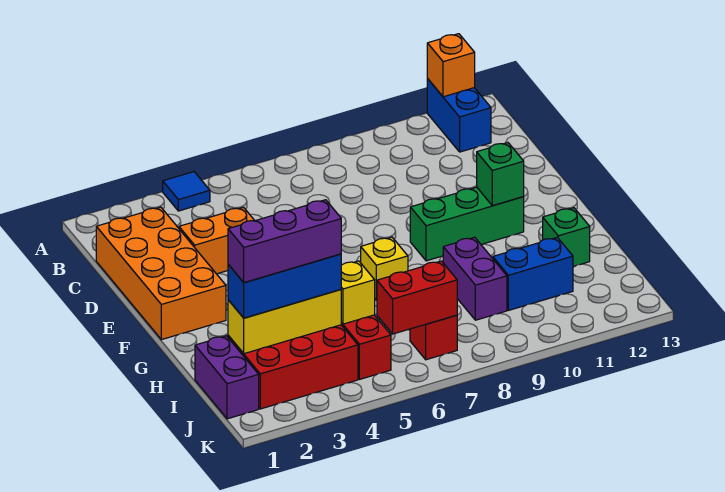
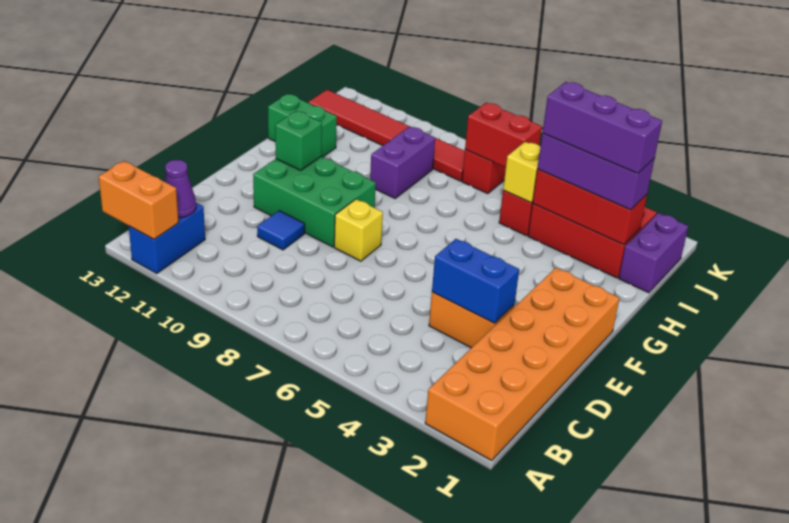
blue 1x1 tile [163,172,210,211] -> blue 1x1 tile moved to [257,211,305,250]
orange 1x1 brick [427,34,475,97] -> orange 1x2 brick [99,161,179,239]
none -> purple 1x1 cone [165,160,196,218]
orange 2x4 brick [96,207,226,340] -> orange 2x6 brick [425,268,619,461]
green 1x3 brick [410,187,524,261] -> green 2x3 brick [253,157,376,247]
yellow 1x1 brick [361,237,408,300] -> yellow 1x1 brick moved to [334,199,383,261]
green 1x1 brick [543,208,590,267] -> green 1x2 brick [268,94,337,157]
yellow 1x3 brick [228,289,341,354] -> red 1x3 brick [533,169,647,245]
blue 1x3 brick [228,254,341,318] -> purple 1x3 brick [538,134,655,210]
blue 1x2 brick [493,237,573,310] -> blue 1x2 brick moved to [432,239,519,323]
none -> red 1x6 tile [309,90,465,181]

